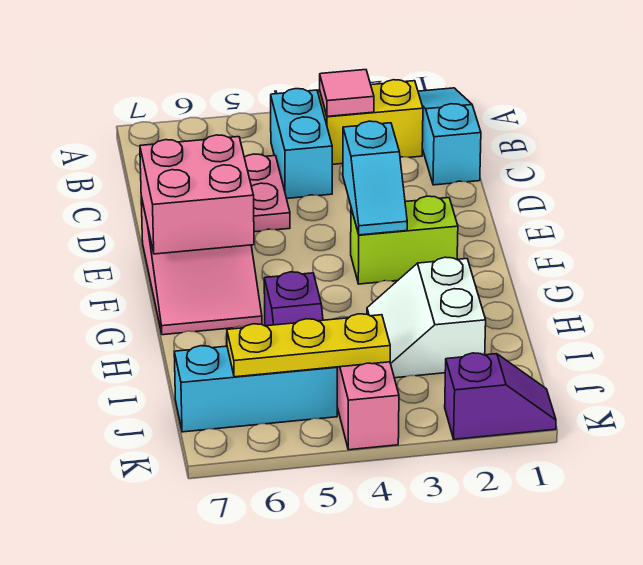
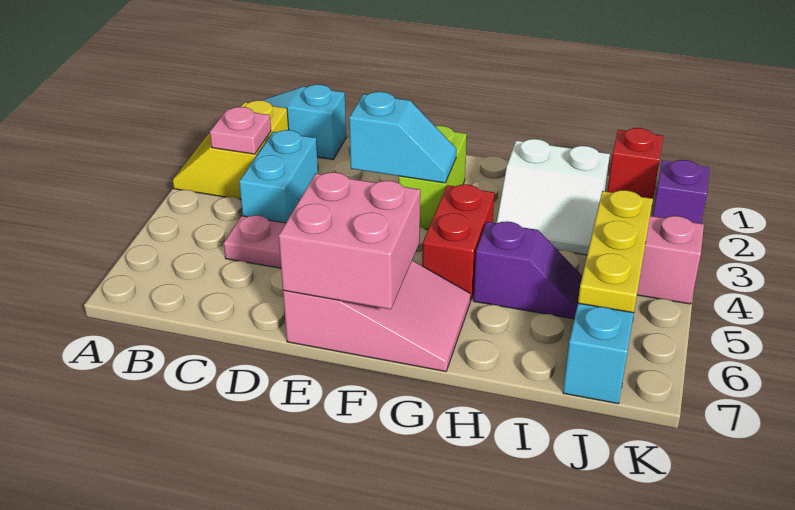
pink 1x1 tile [320,70,374,116] -> pink 1x1 plate [210,107,271,154]
cyan 1x2 brick [271,89,332,198] -> cyan 1x2 brick turned to [239,130,318,223]
none -> red 1x2 brick [422,184,495,301]
none -> red 1x1 brick [607,128,663,198]

